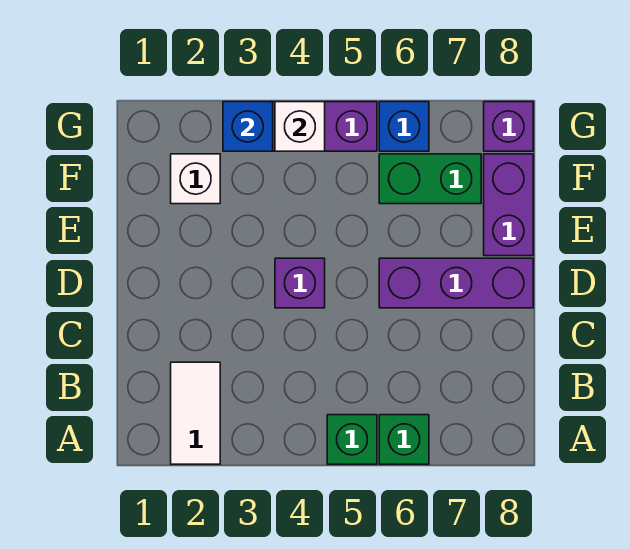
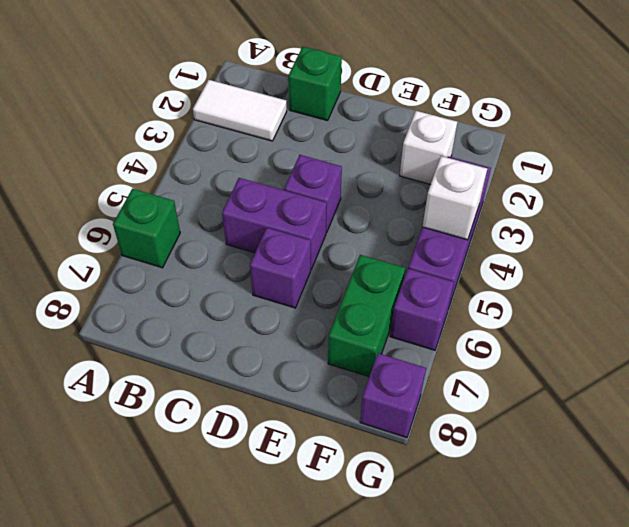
green 1x1 brick [327,415,377,464] -> green 1x1 brick moved to [288,47,342,121]
purple 1x3 brick [379,258,533,308] -> purple 1x1 brick [250,228,311,308]
purple 1x2 brick [484,154,533,256] -> purple 1x2 brick moved to [222,178,327,269]
blue 1x1 brick [223,102,273,151] -> none
blue 1x1 brick [379,102,429,151] -> purple 1x1 brick [390,269,454,350]

